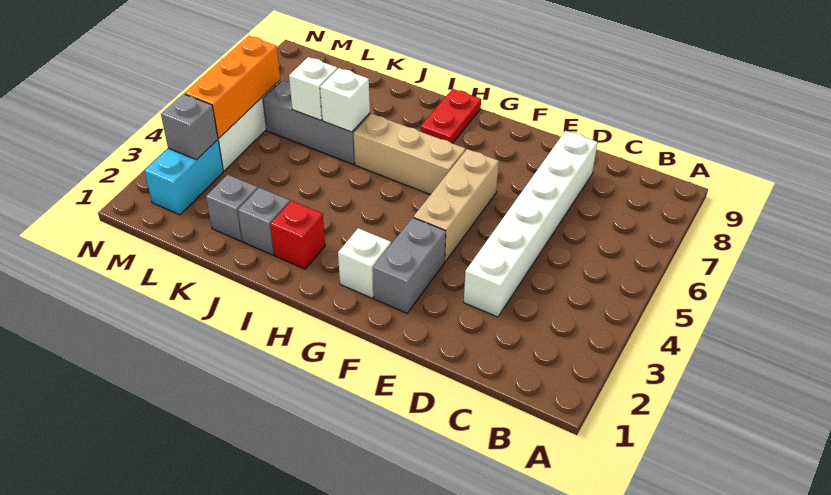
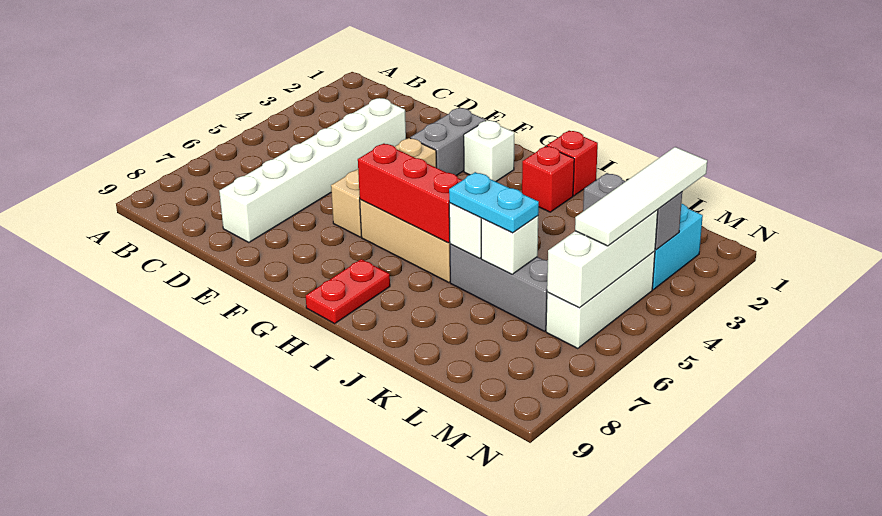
none -> red 1x3 brick [358,144,462,243]
none -> red 1x1 brick [547,131,598,196]
grey 1x1 brick [238,188,290,255] -> none
none -> cyan 1x2 plate [449,172,539,233]
none -> white 1x4 tile [575,147,707,246]
orange 1x3 brick [185,36,280,138] -> white 1x3 brick [547,210,658,308]

